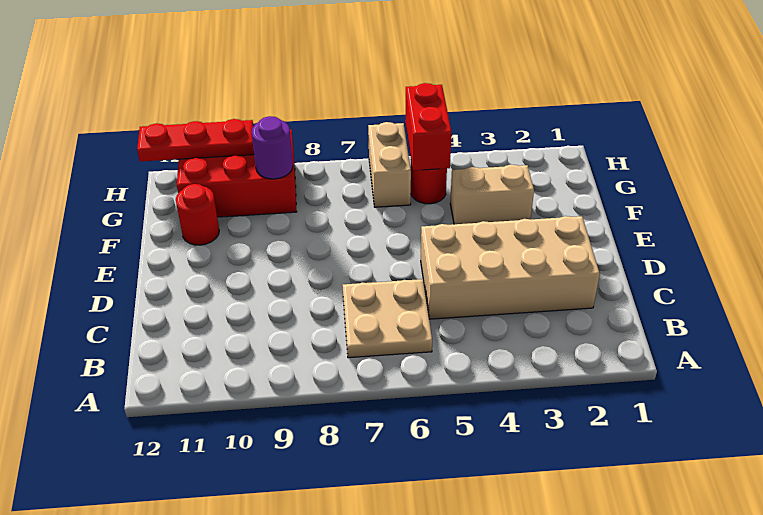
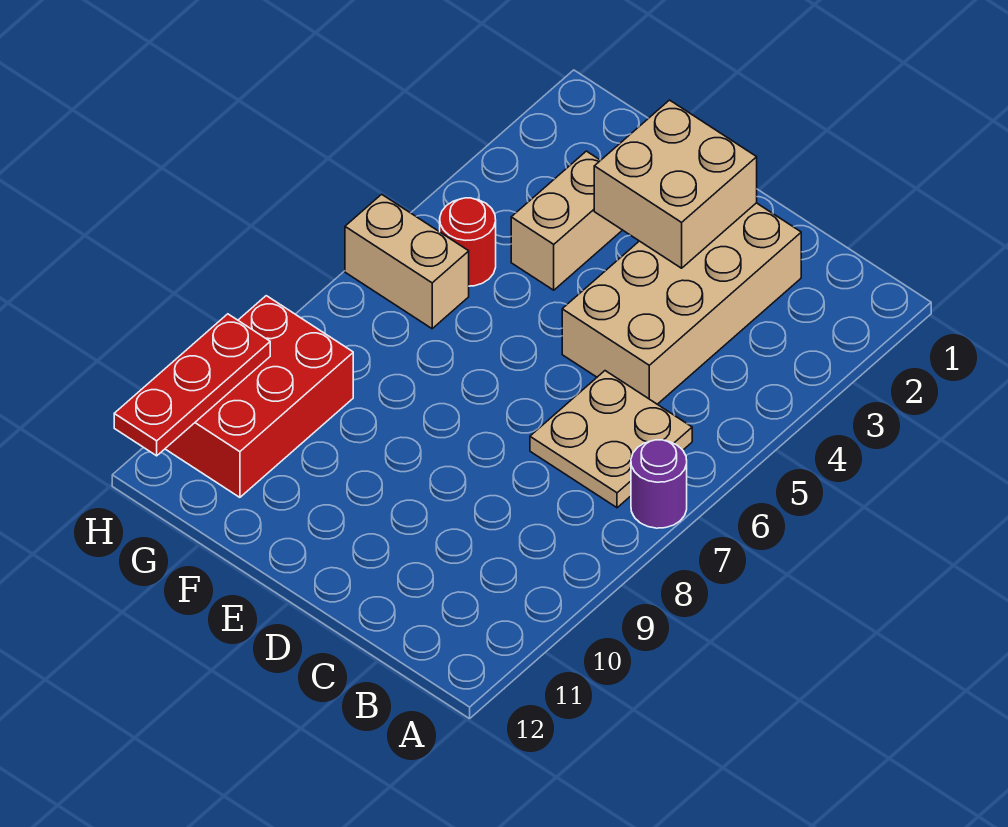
none -> tan 2x2 brick [594,100,757,268]
red 1x1 round brick [176,184,219,245] -> none
red 1x2 brick [405,83,451,170] -> none
purple 1x1 round brick [252,116,293,179] -> purple 1x1 round brick moved to [631,440,687,528]

